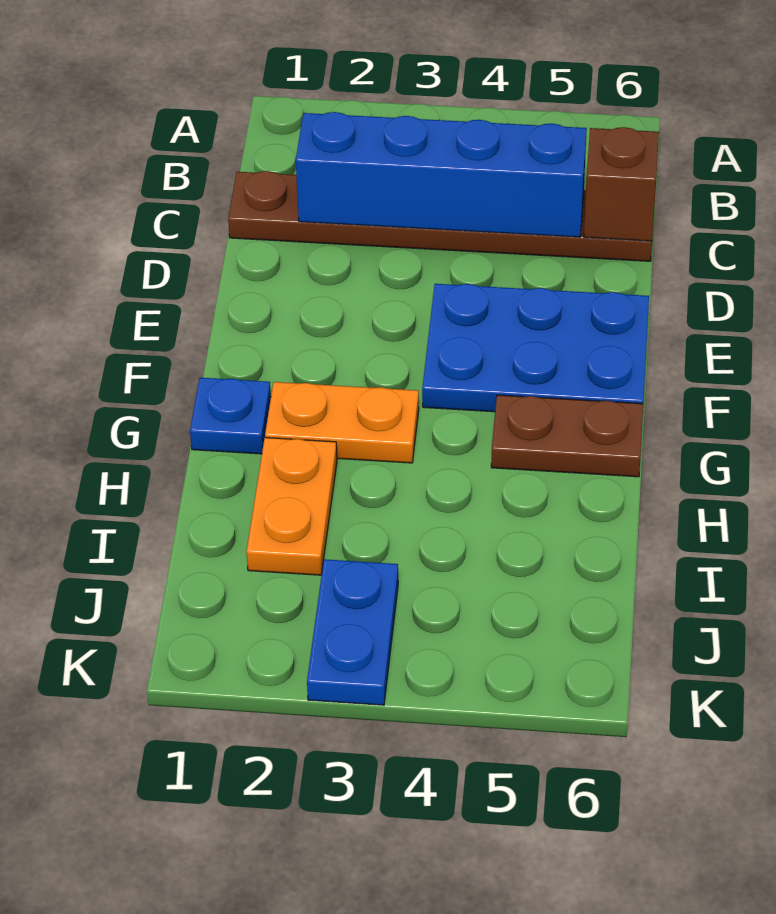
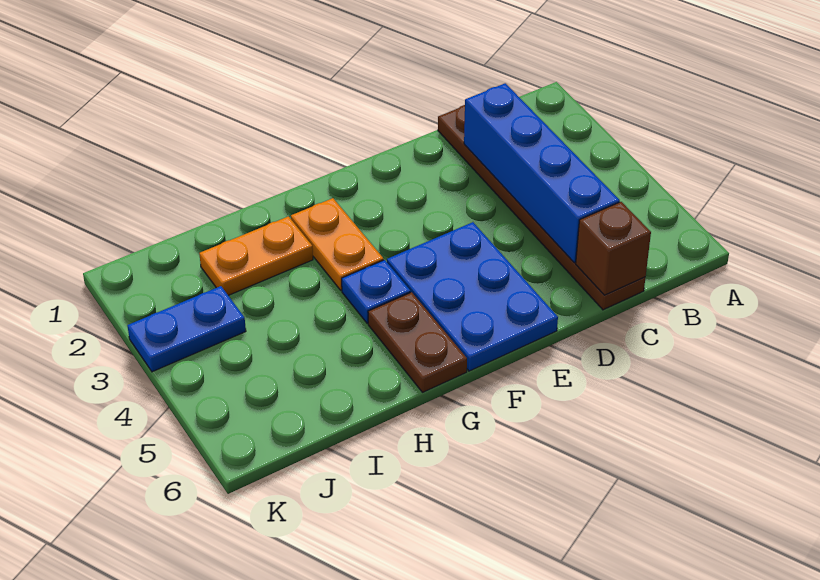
blue 1x1 plate [190,378,271,454] -> blue 1x1 plate moved to [342,260,410,324]

